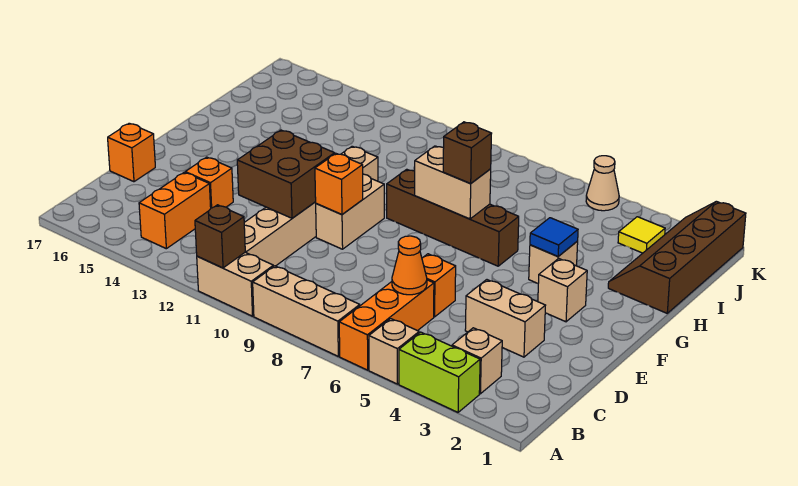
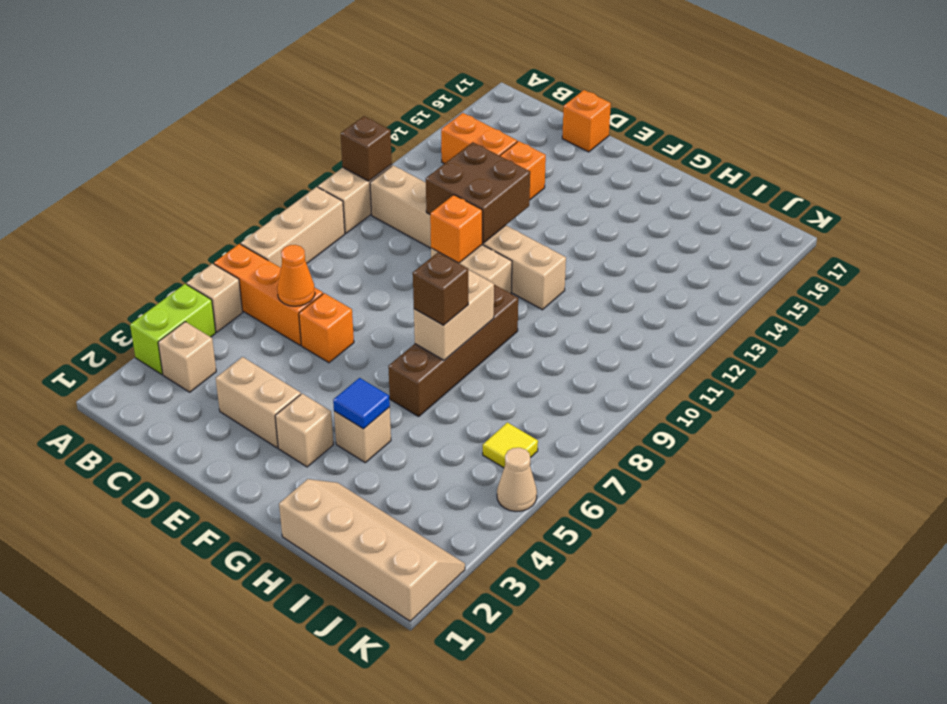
tan 1x2 brick [465,280,546,357] -> tan 1x2 brick turned to [216,357,301,448]
brown 2x4 slope [608,201,746,313] -> tan 2x4 slope [279,479,465,621]
yellow 1x1 tile [618,217,665,253] -> yellow 1x1 tile moved to [483,422,538,468]

